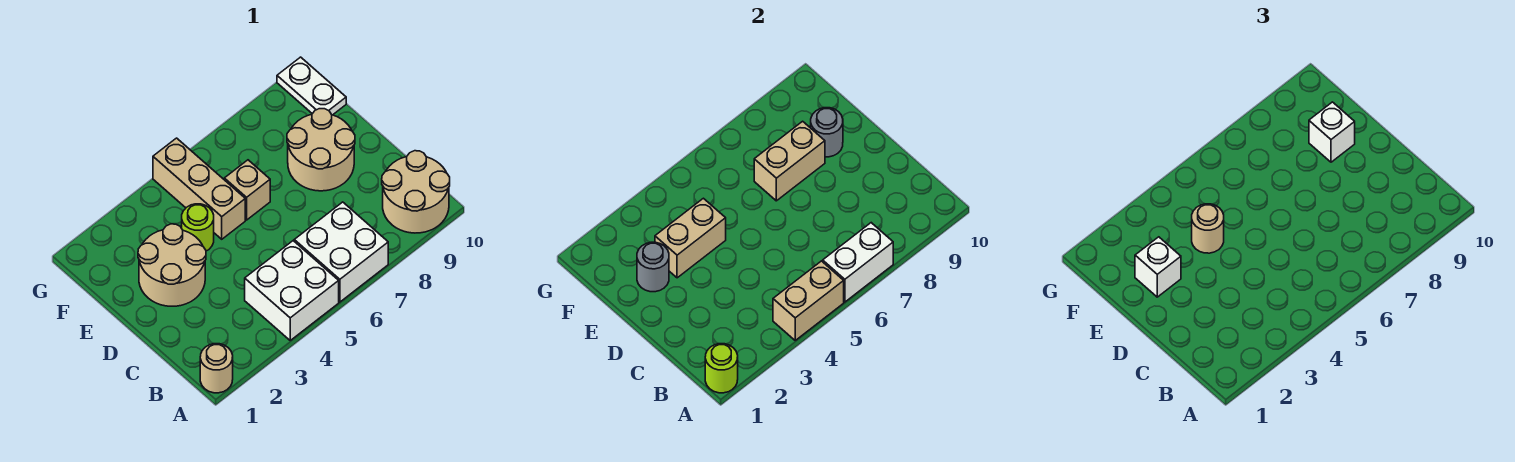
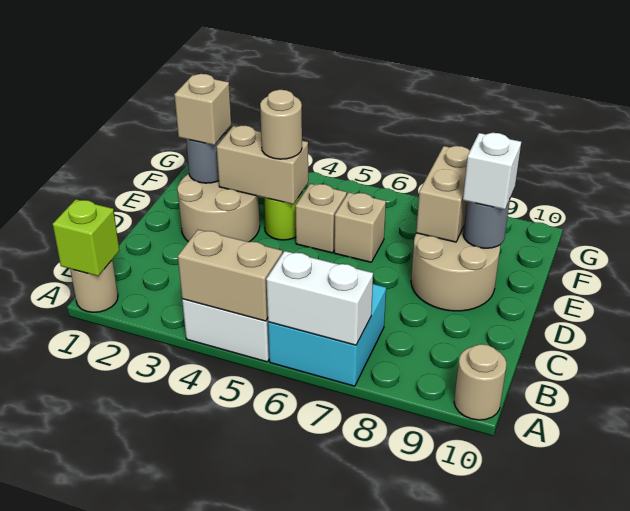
lime 1x1 round brick [705,344,738,393] -> lime 1x1 brick [53,199,120,276]
white 2x2 brick [294,202,388,302] -> cyan 2x2 brick [268,284,386,386]
tan 2x2 round brick [382,151,450,233] -> tan 1x1 round brick [454,344,507,420]
white 1x1 brick [1135,237,1181,297] -> tan 1x1 brick [174,74,231,145]
tan 1x3 brick [153,138,245,239] -> tan 1x1 brick [296,184,347,253]
tan 1x2 brick [754,121,825,201] -> tan 1x2 brick turned to [416,146,470,242]
white 1x2 plate [277,57,346,115] -> none

